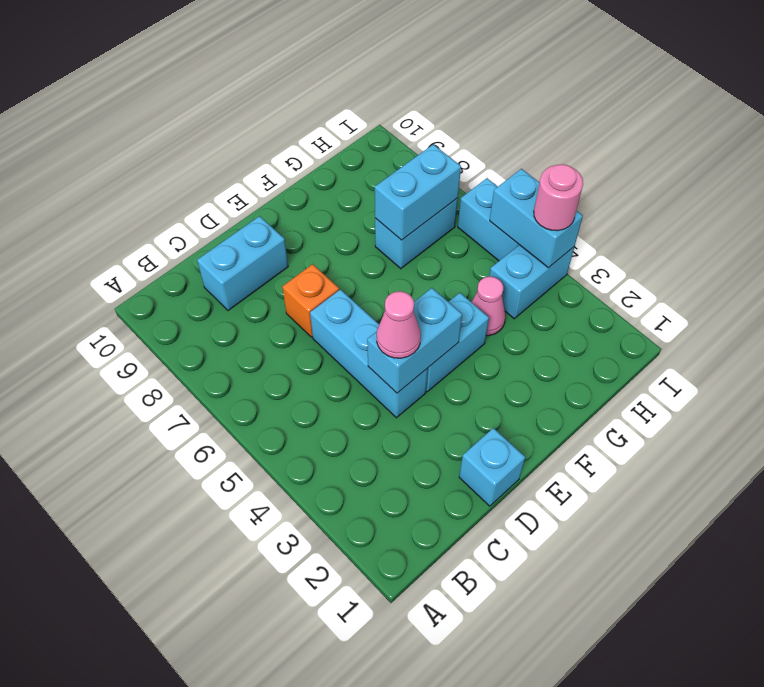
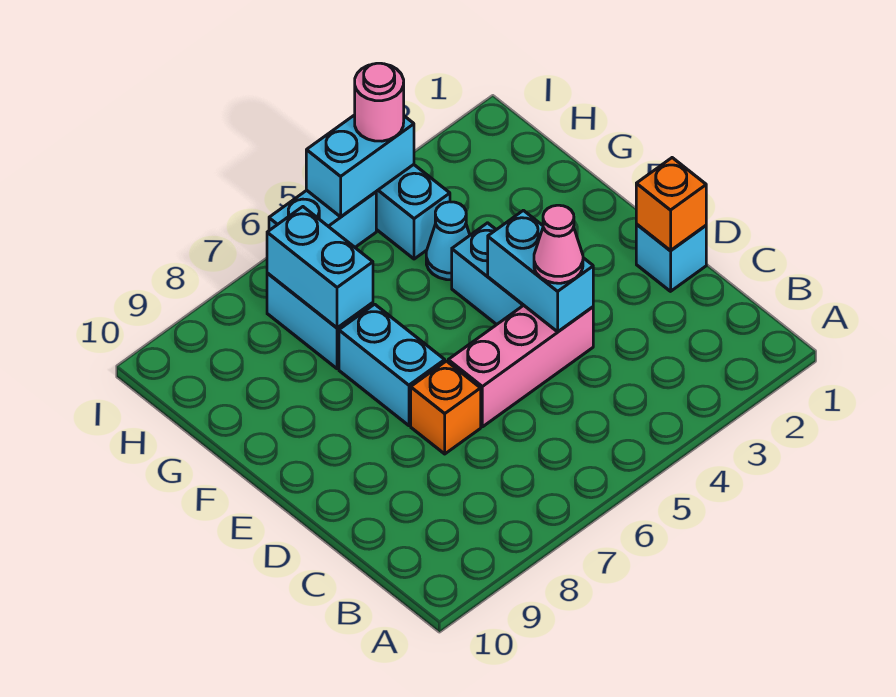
cyan 1x2 brick [197,216,288,311] -> cyan 1x2 brick moved to [339,304,445,426]
none -> orange 1x1 brick [636,158,706,250]
cyan 1x3 brick [310,289,428,418] -> pink 1x3 brick [448,305,593,427]
pink 1x1 cone [472,277,506,336] -> cyan 1x1 cone [426,202,470,280]

